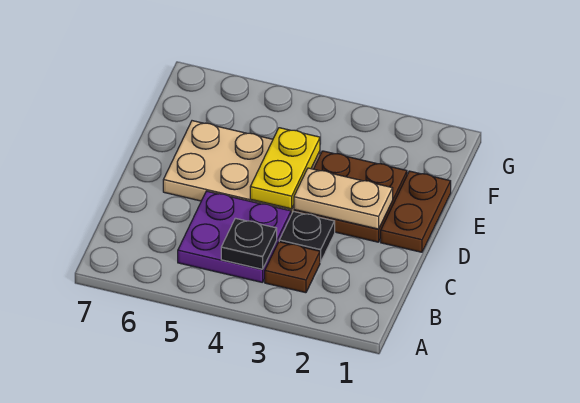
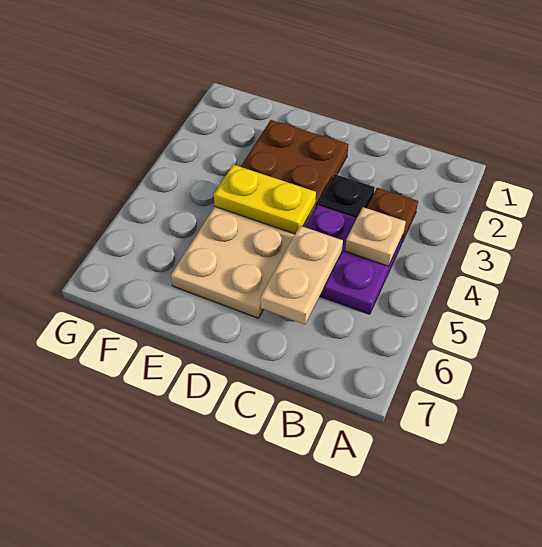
black 1x1 plate [221,218,277,269] -> tan 1x1 plate [345,207,406,266]
brown 1x2 plate [381,171,451,252] -> none
tan 1x2 plate [294,168,393,229] -> tan 1x2 plate moved to [260,226,343,324]

